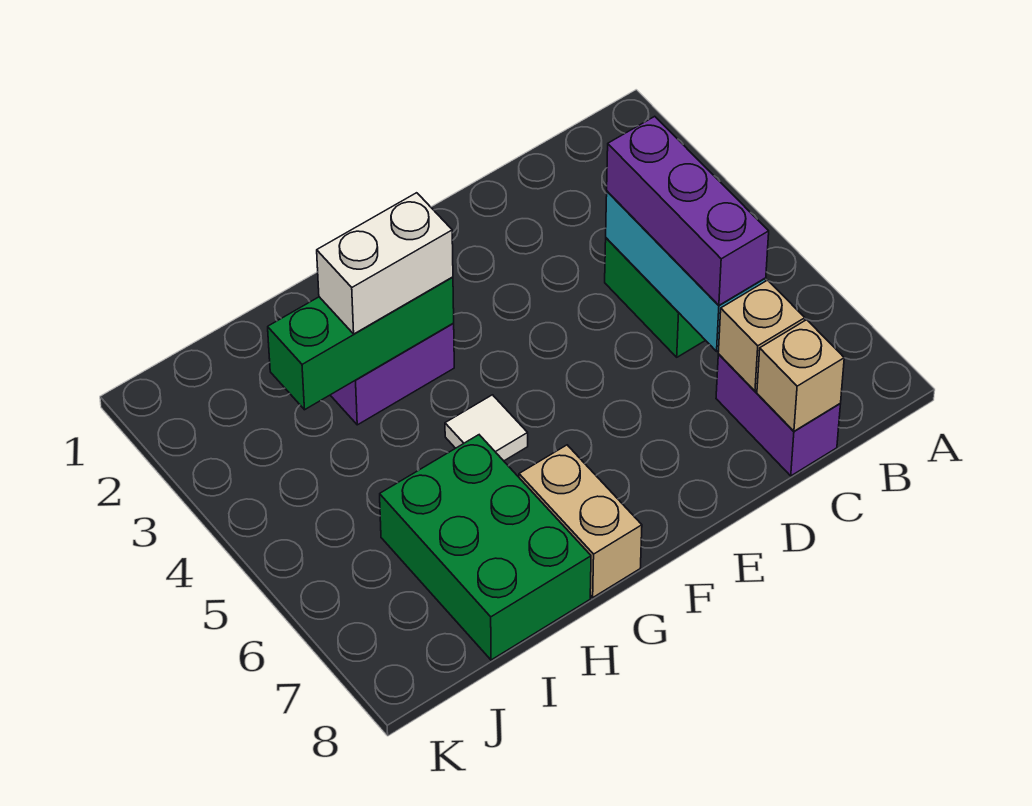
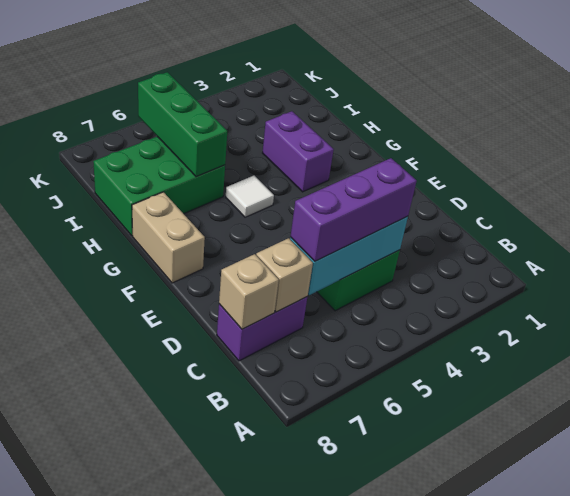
green 1x3 brick [268,277,454,410] -> green 1x3 brick moved to [138,72,227,177]
white 1x2 brick [317,193,453,334] -> none
tan 1x2 brick [519,445,642,597] -> tan 1x2 brick turned to [132,192,205,283]

